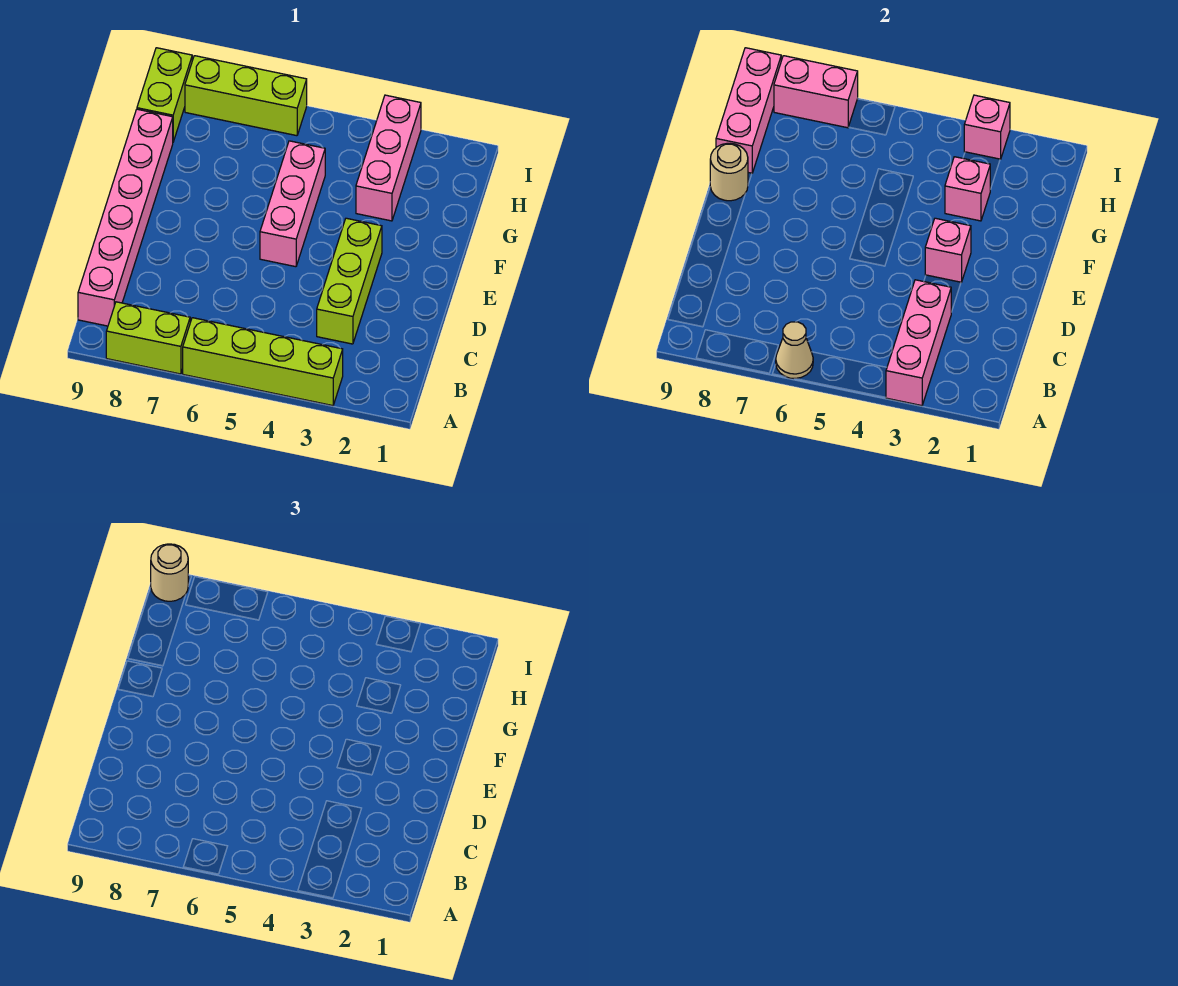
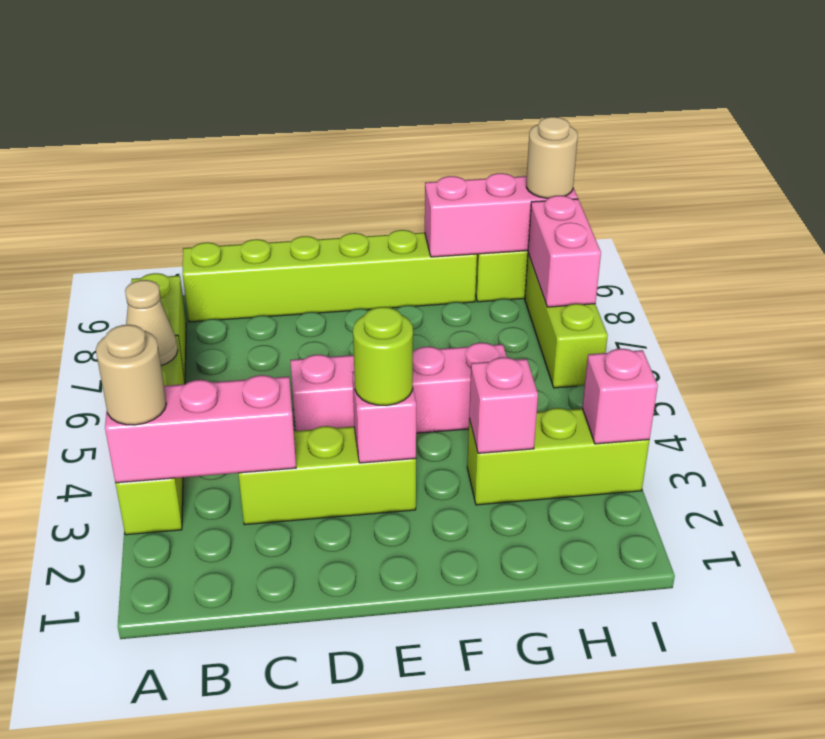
pink 1x6 brick [78,109,173,326] -> lime 1x6 brick [183,230,477,322]
none -> lime 1x1 round brick [353,307,413,406]
pink 1x3 brick [260,141,325,267] -> pink 1x4 brick [290,343,507,433]
tan 1x1 round brick [710,143,748,201] -> tan 1x1 round brick moved to [96,325,166,425]
pink 1x3 brick [356,95,421,221] -> lime 1x3 brick [467,408,649,505]

